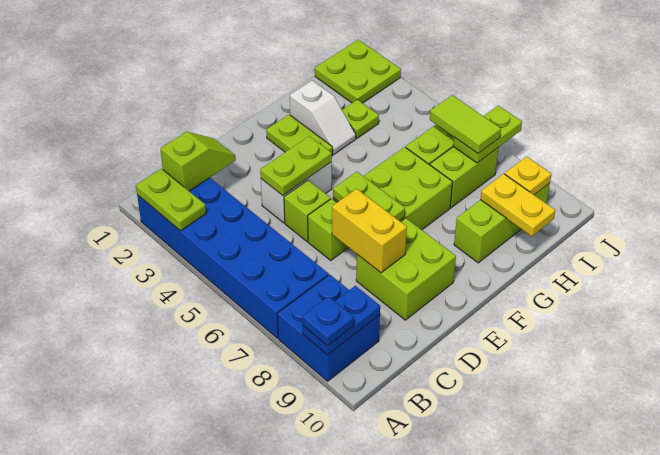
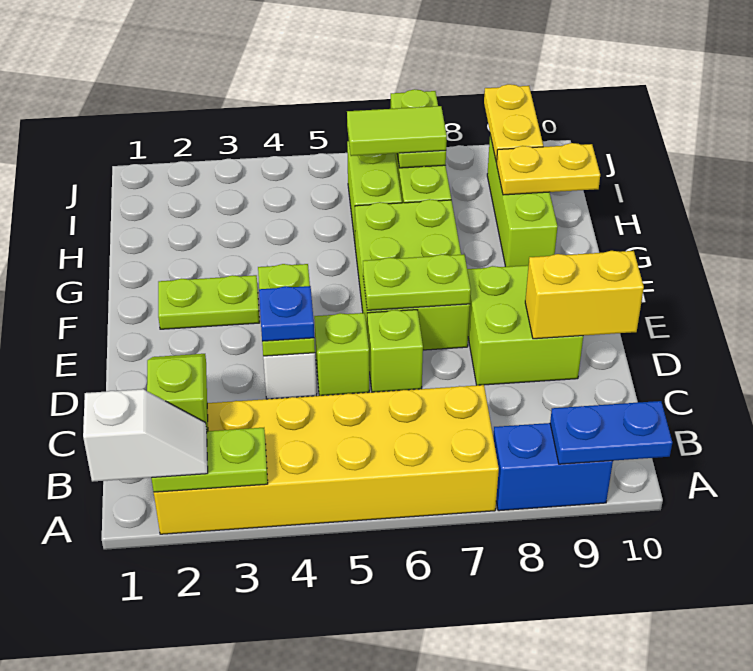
blue 2x6 brick [137,178,329,338] -> yellow 2x6 brick [154,385,499,534]
blue 2x2 brick [277,274,380,381] -> blue 1x2 brick [493,423,613,511]
blue 1x2 plate [303,286,380,355] -> blue 1x2 plate turned to [550,401,672,464]
blue 1x1 plate [302,297,354,346] -> blue 1x1 plate moved to [259,286,314,341]
yellow 1x2 brick [332,189,407,273] -> yellow 1x2 brick moved to [525,251,644,339]
white 1x2 slope [290,80,356,154] -> white 1x2 slope moved to [83,389,208,482]
lime 1x1 plate [342,100,379,138] -> none
lime 2x2 plate [315,40,401,103] -> none
yellow 1x1 plate [505,157,551,195] -> yellow 1x2 plate [484,84,543,162]

